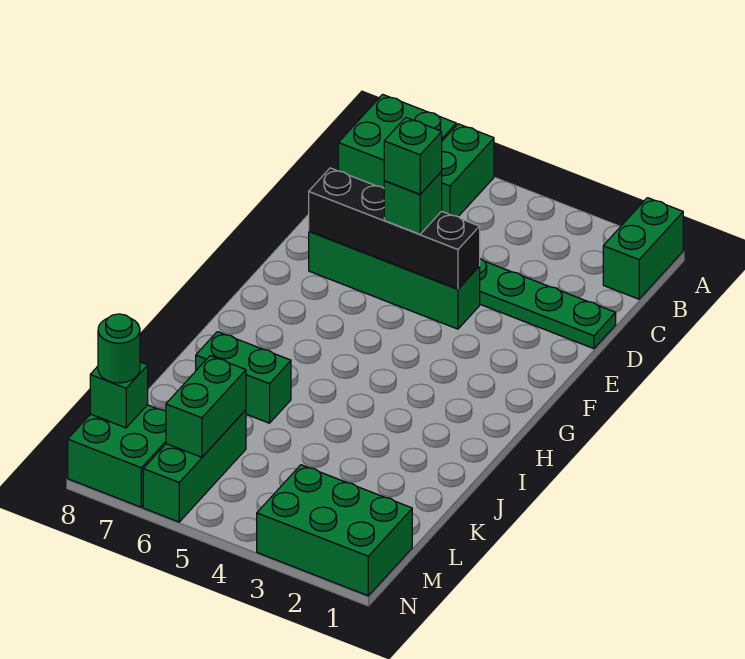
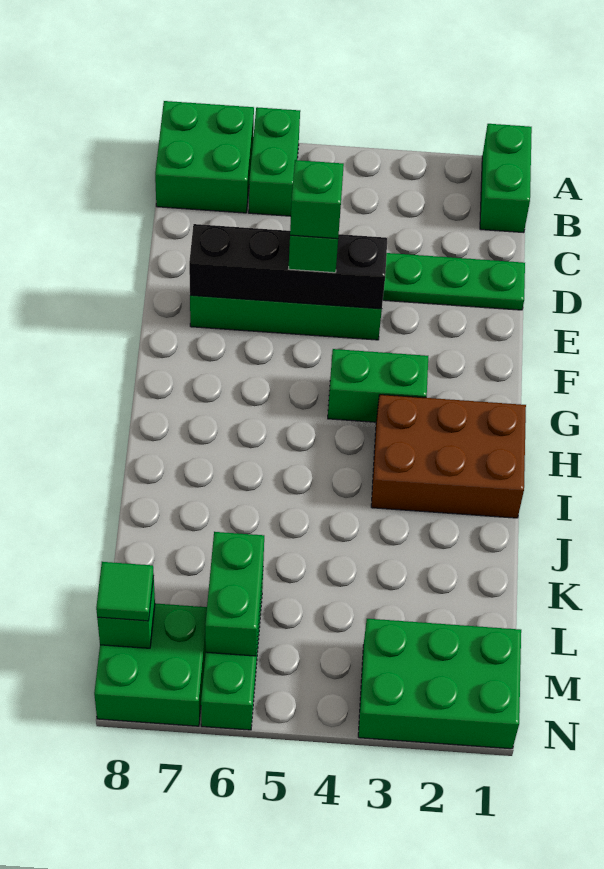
none -> brown 2x3 brick [371,395,526,518]
green 1x2 brick [196,332,291,423] -> green 1x2 brick moved to [328,349,428,422]
green 1x1 round brick [98,314,140,383] -> green 1x1 tile [96,562,154,621]

